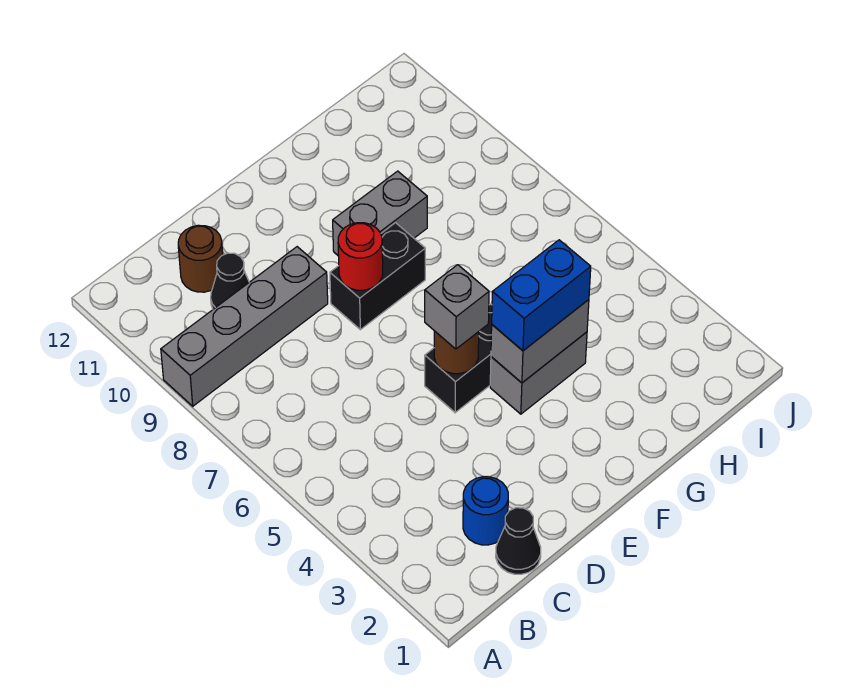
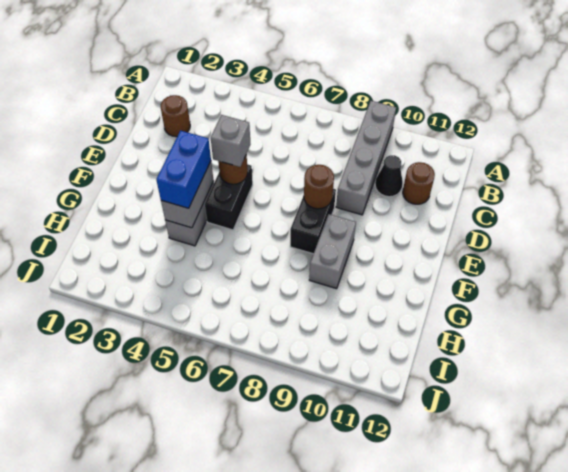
black 1x1 cone [496,508,541,574] -> none
blue 1x1 round brick [463,477,508,545] -> brown 1x1 round brick [161,95,190,137]
red 1x1 round brick [338,223,383,290] -> brown 1x1 round brick [304,165,334,209]

